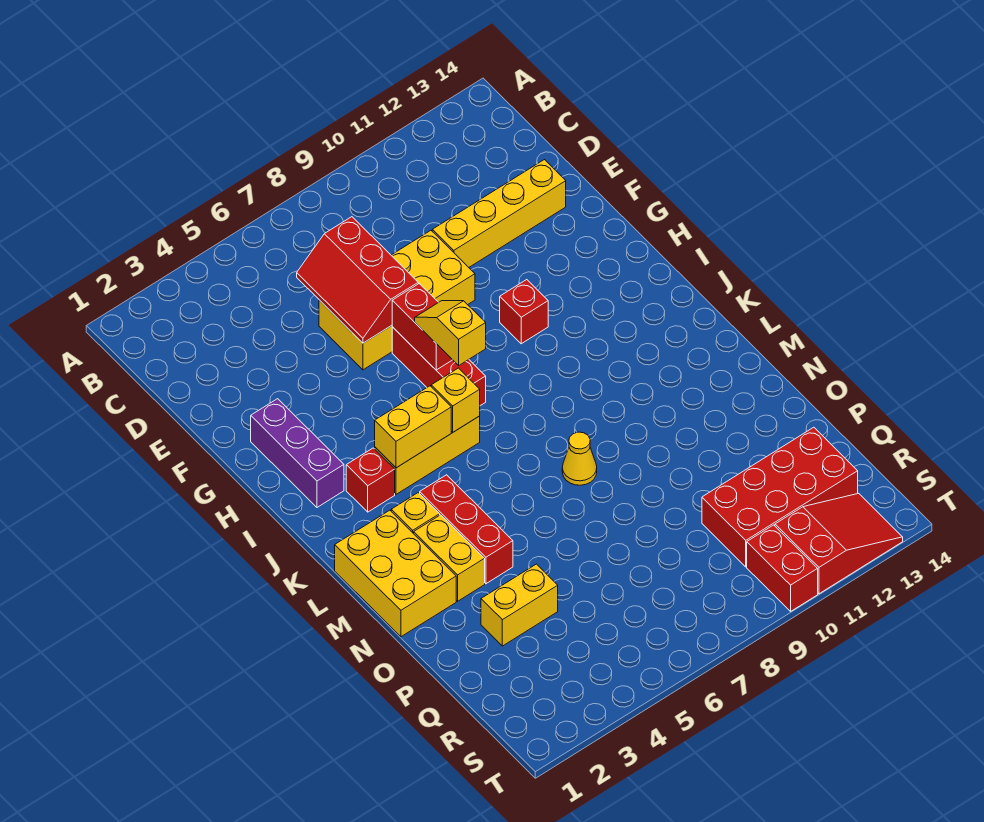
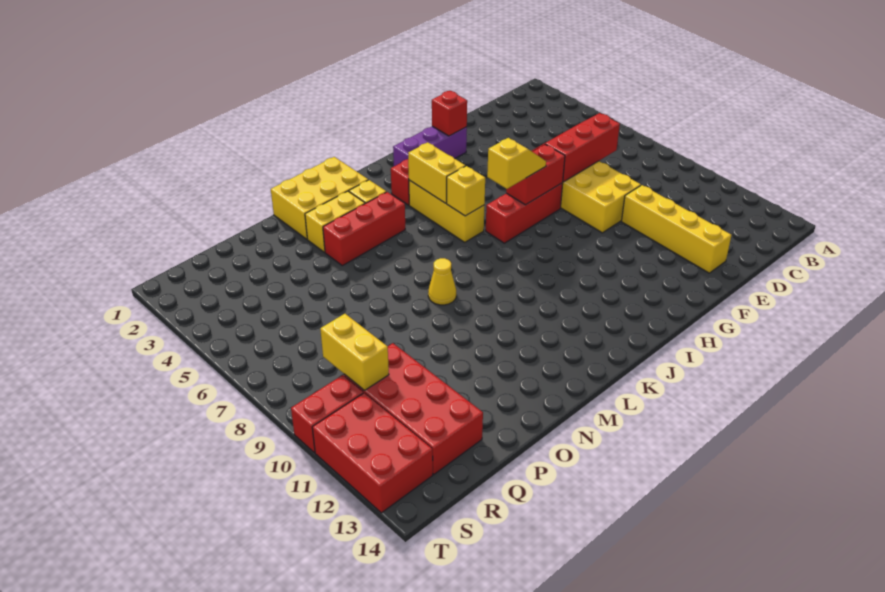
red 1x1 brick [500,280,548,344] -> red 1x1 brick moved to [432,91,467,136]
yellow 1x2 brick [481,564,558,646] -> yellow 1x2 brick moved to [320,314,389,390]
red 2x3 slope [775,493,903,594] -> red 2x3 brick [312,393,433,513]

